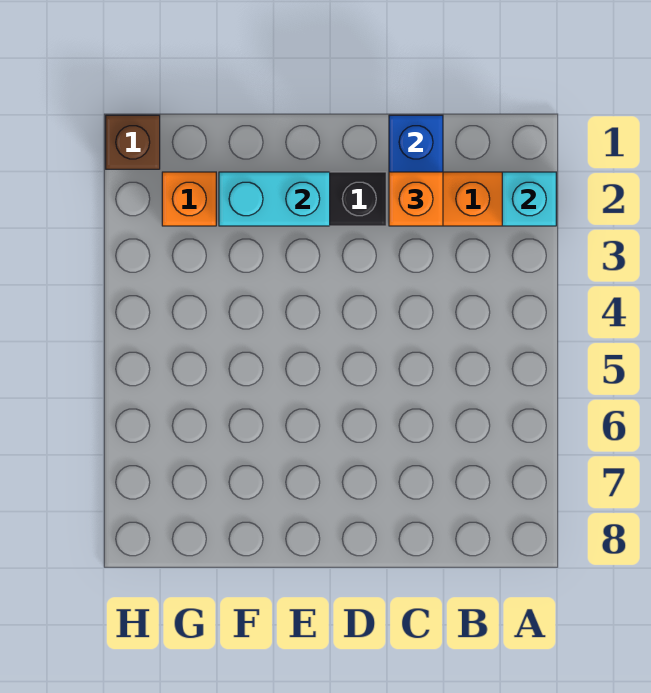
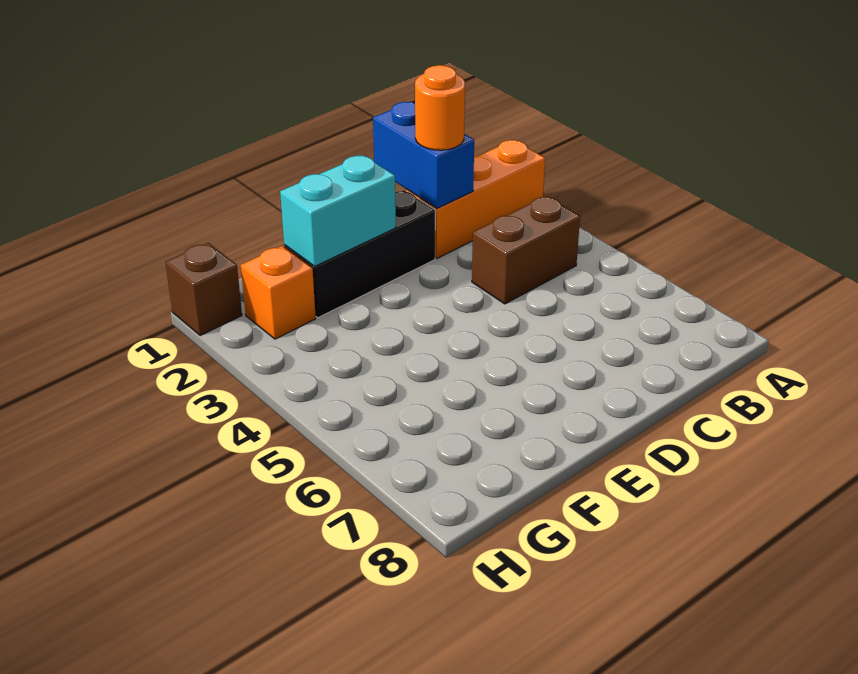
cyan 1x1 brick [502,172,556,226] -> none
none -> brown 1x2 brick [472,196,580,304]
orange 1x1 brick [389,172,443,226] -> orange 1x1 round brick [415,65,465,150]

